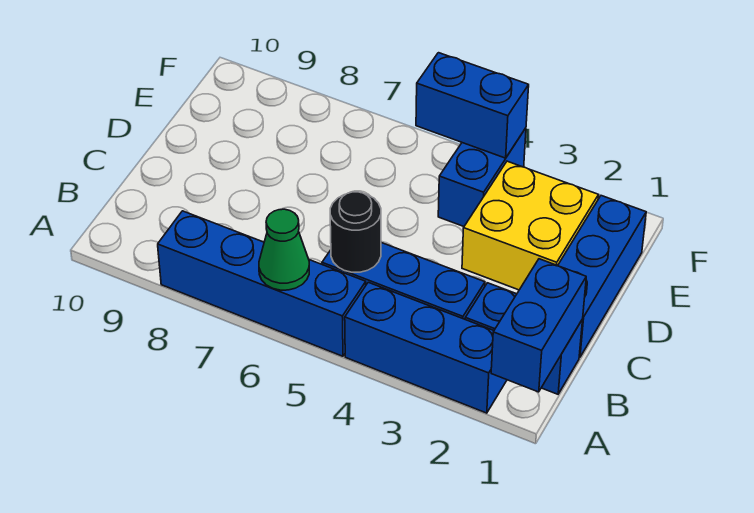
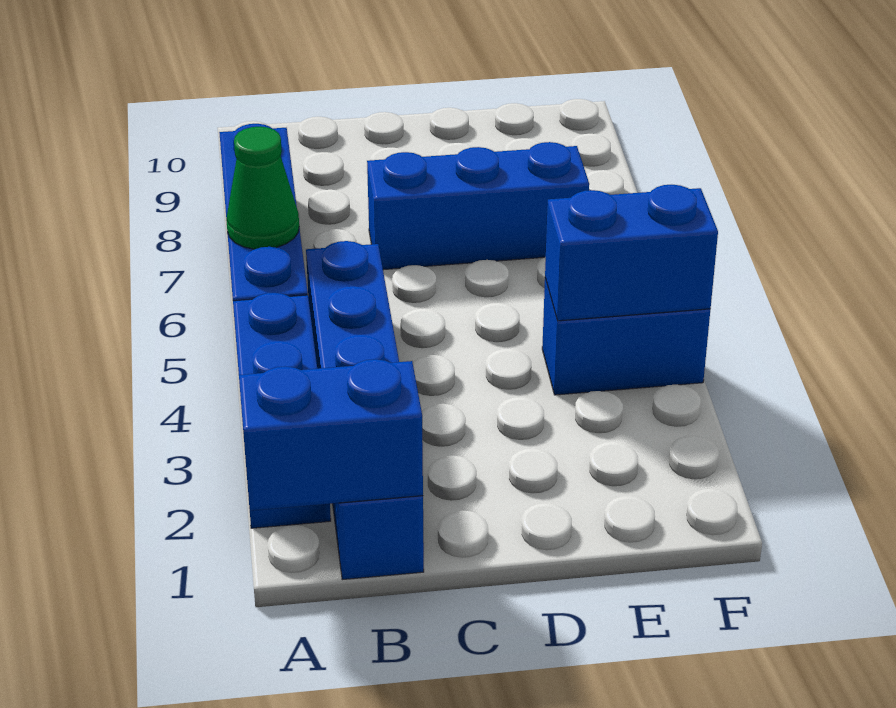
black 1x1 round brick [330,192,381,272] -> none
blue 1x3 brick [558,196,646,357] -> blue 1x3 brick moved to [367,142,589,270]
yellow 2x2 brick [462,161,598,290] -> none
blue 1x2 brick [416,53,529,158] -> blue 1x2 brick turned to [545,185,718,321]

